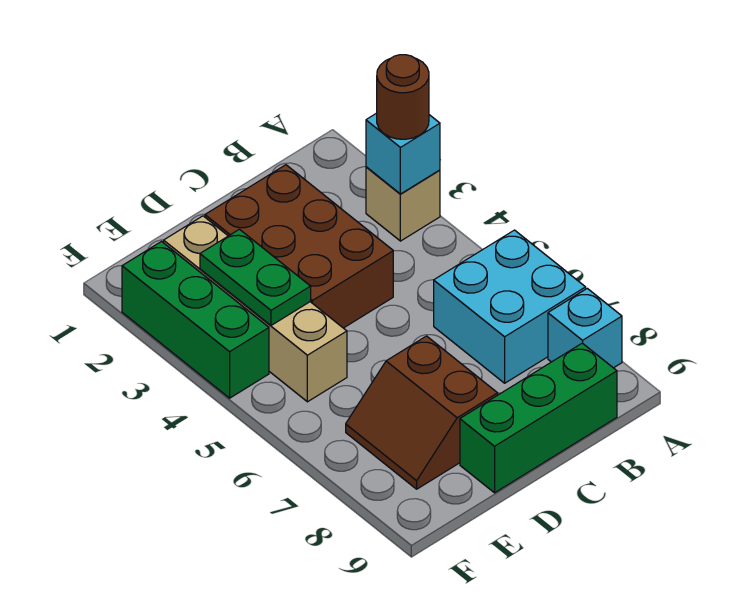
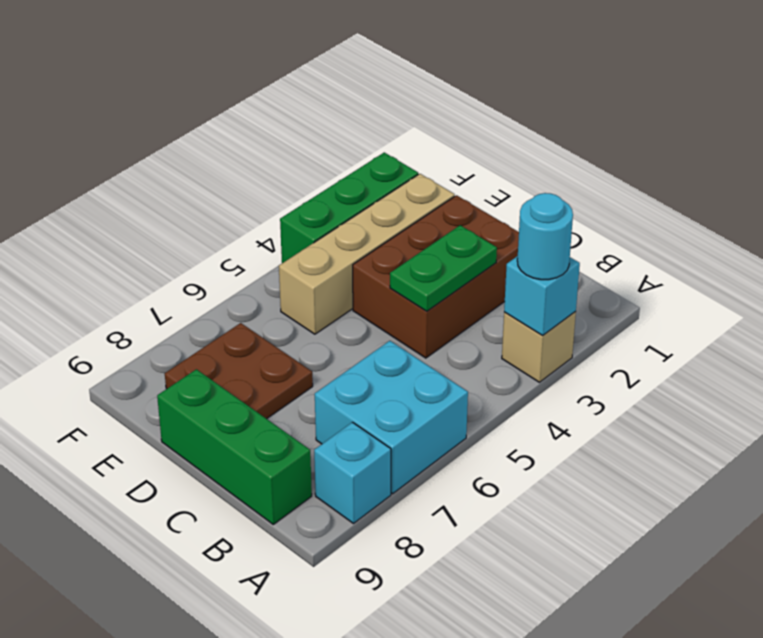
brown 1x1 round brick [377,55,429,139] -> cyan 1x1 round brick [517,193,573,280]
brown 2x2 slope [346,336,498,489] -> brown 2x2 plate [165,323,313,419]
green 1x2 plate [200,229,311,325] -> green 1x2 plate moved to [390,225,497,311]

